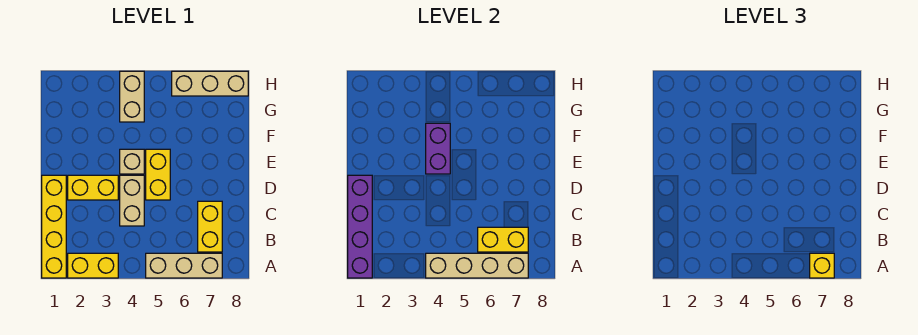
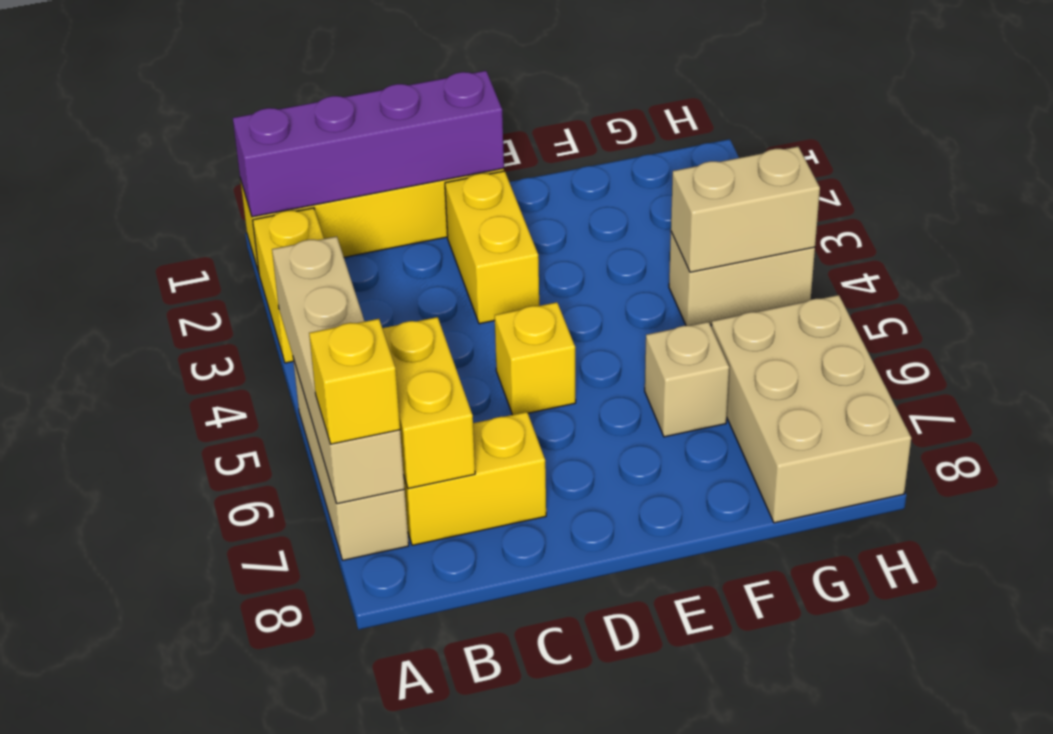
tan 1x2 brick [120,175,144,226] -> tan 1x2 brick moved to [671,147,820,272]
yellow 1x2 brick [146,149,170,200] -> yellow 1x1 brick [495,302,576,415]
tan 1x1 brick [120,149,144,174] -> tan 1x1 brick moved to [645,322,729,437]
purple 1x2 brick [426,123,450,174] -> none
tan 1x3 brick [172,71,248,96] -> tan 2x3 brick [712,295,911,523]

